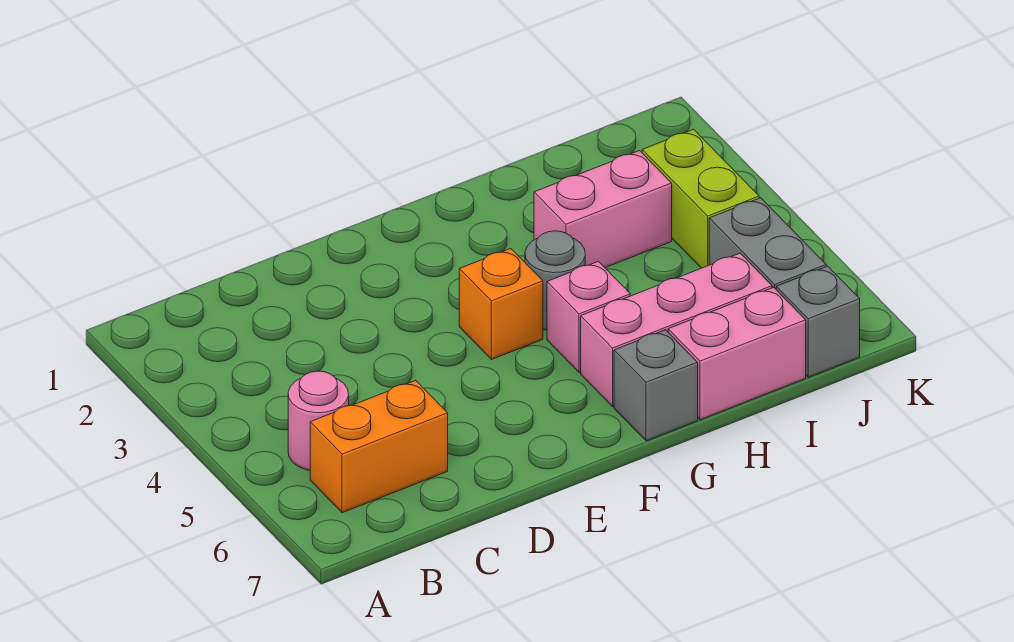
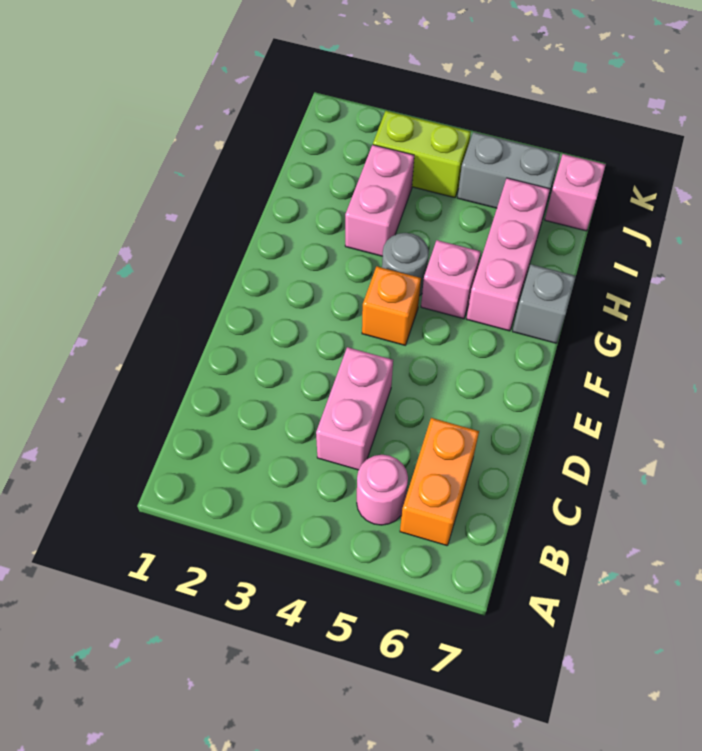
pink 1x2 brick [668,287,806,420] -> pink 1x2 brick moved to [316,347,393,470]
grey 1x1 brick [776,266,860,377] -> pink 1x1 brick [545,154,606,231]

